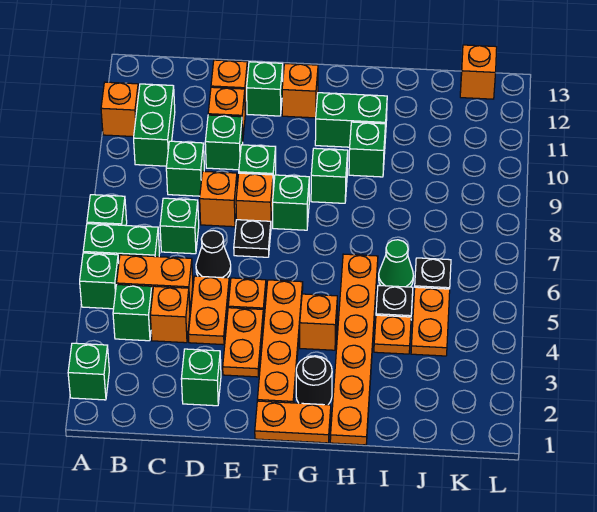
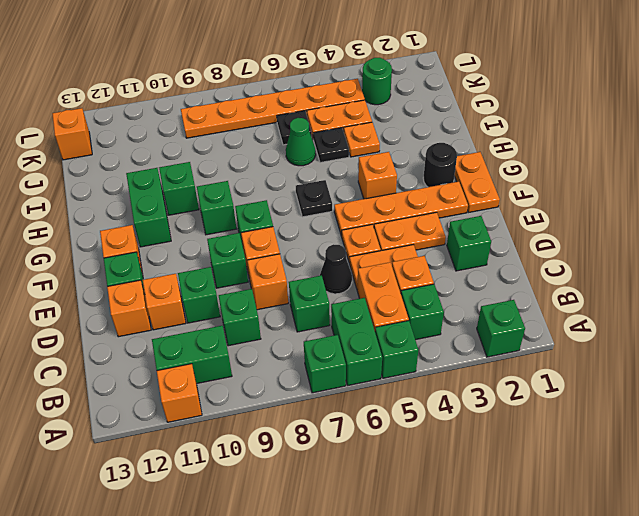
black 1x1 plate [234,220,271,257] -> black 1x1 plate moved to [296,180,333,217]
orange 1x6 plate [330,254,378,445] -> orange 1x6 plate moved to [181,79,365,138]
none -> green 1x1 round brick [362,58,392,105]

